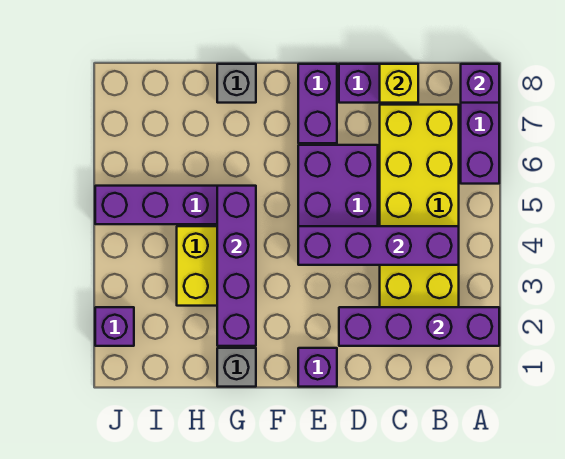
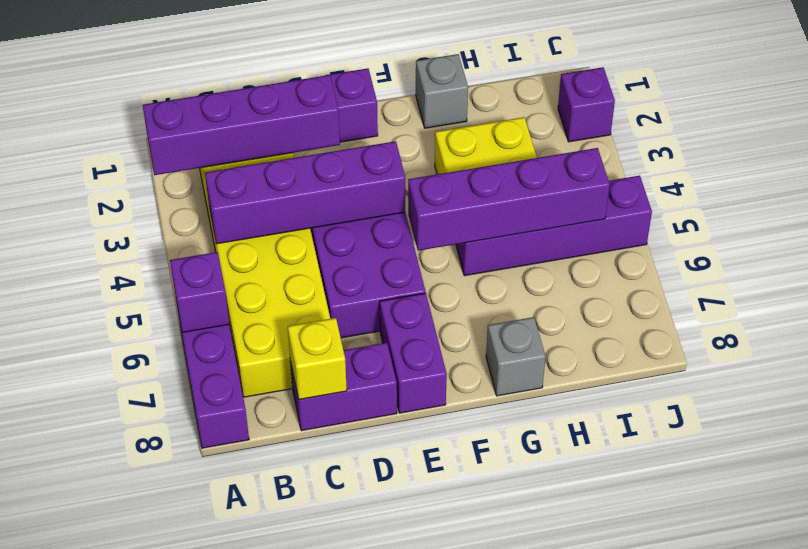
purple 1x1 brick [461,64,499,103] -> purple 1x1 brick moved to [170,252,229,332]
purple 1x4 brick [217,186,256,346] -> purple 1x4 brick turned to [408,148,610,251]

